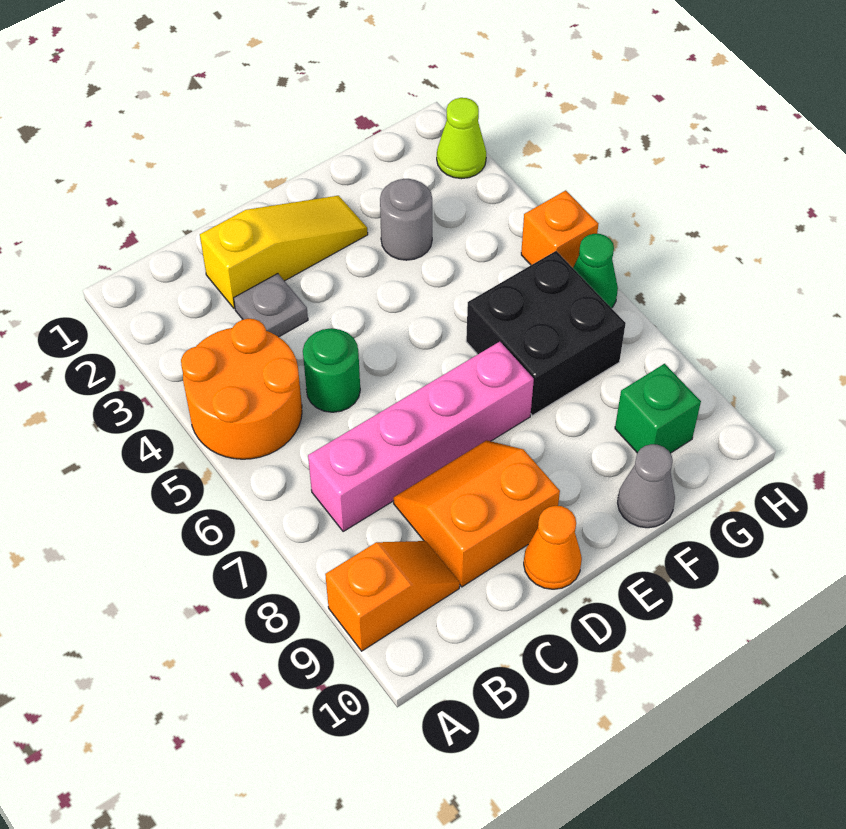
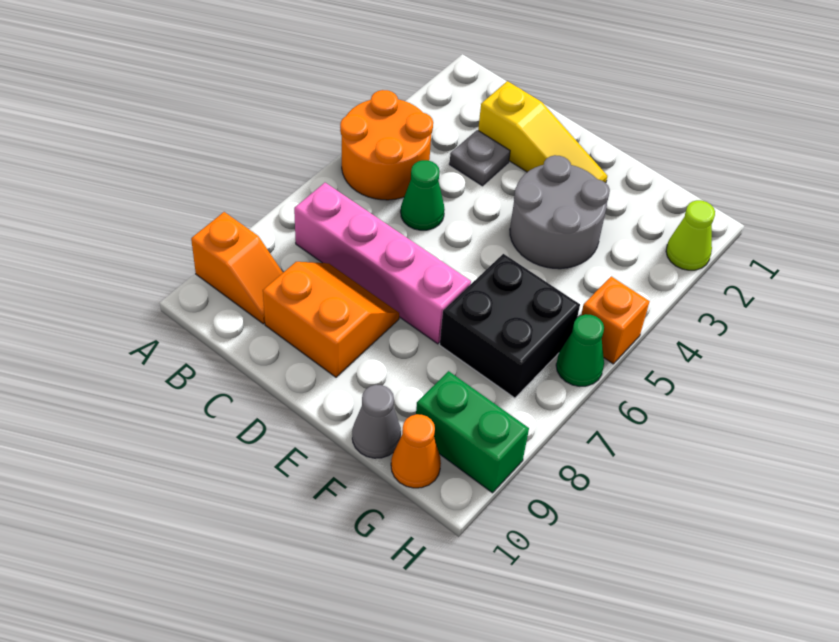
green 1x1 round brick [303,328,360,412] -> green 1x1 cone [401,160,445,230]
orange 1x1 cone [524,506,582,589] -> orange 1x1 cone moved to [391,414,441,488]
grey 1x1 round brick [380,179,432,260] -> grey 2x2 round brick [510,155,610,269]
green 1x1 brick [615,364,701,453] -> green 1x2 brick [416,371,529,493]

